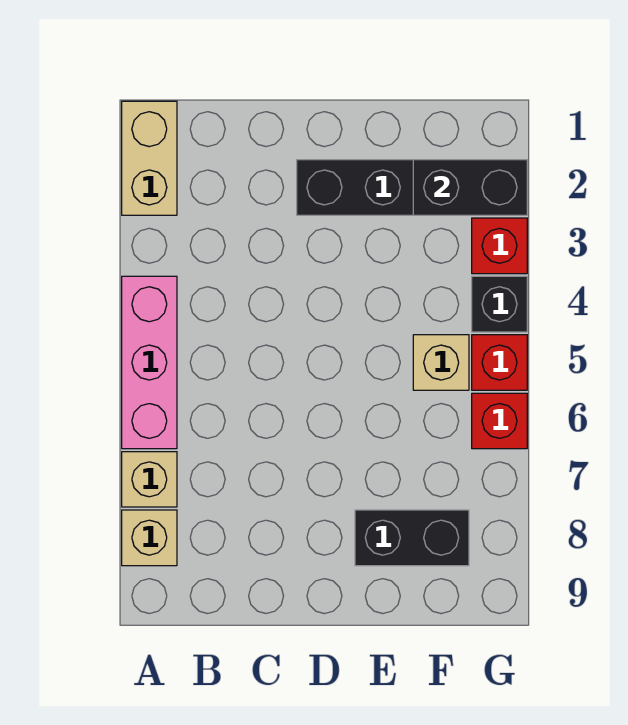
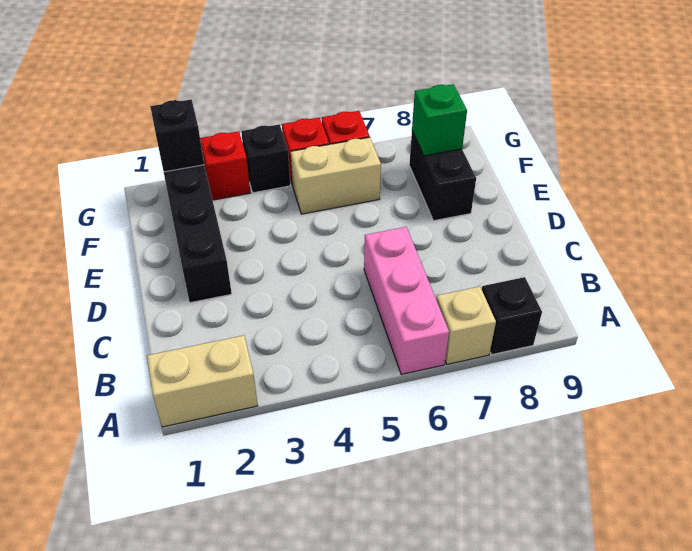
pink 1x3 brick [122,276,177,449] -> pink 1x3 brick turned to [364,227,449,375]
tan 1x1 brick [122,510,177,566] -> black 1x1 brick [482,277,542,355]
black 1x2 brick [413,160,527,215] -> black 1x1 brick [150,99,204,172]
tan 1x1 brick [413,335,469,390] -> tan 1x2 brick [291,137,381,214]
none -> green 1x1 brick [412,84,467,156]

